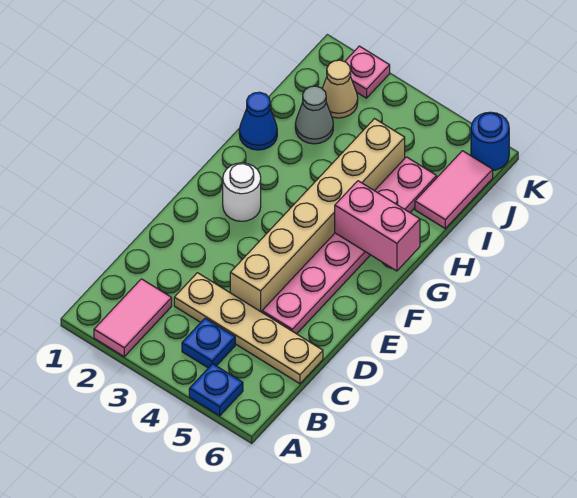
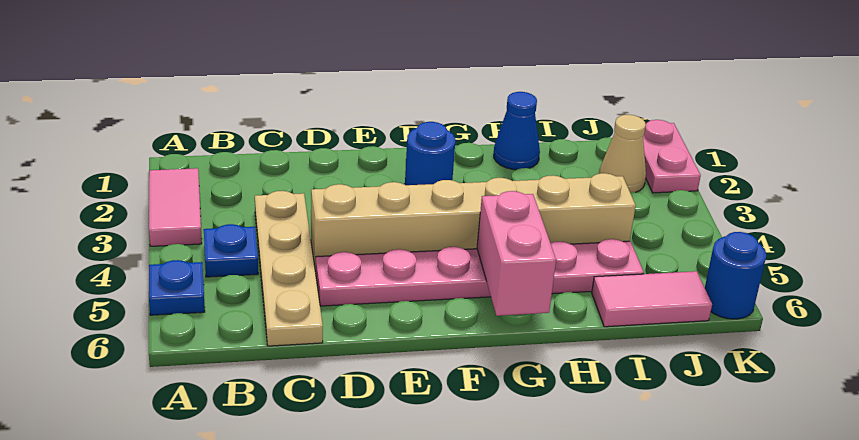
pink 1x2 tile [94,279,172,357] -> pink 1x2 tile turned to [149,168,202,246]
white 1x1 round brick [223,163,261,221] -> blue 1x1 round brick [405,122,455,185]
grey 1x1 cone [295,86,333,144] -> none
pink 1x1 plate [345,46,390,98] -> pink 1x2 plate [643,120,701,193]

